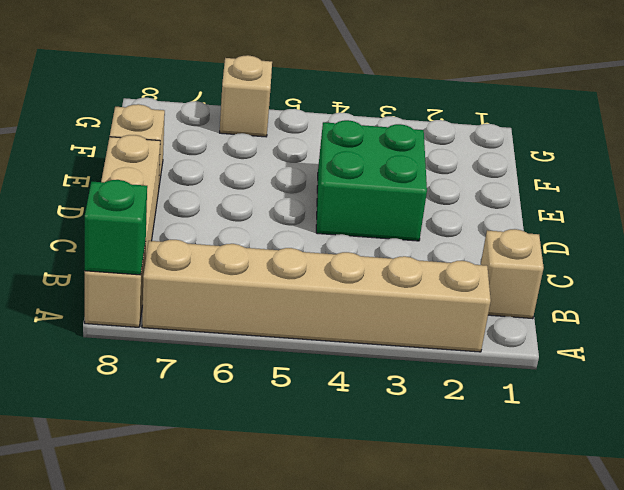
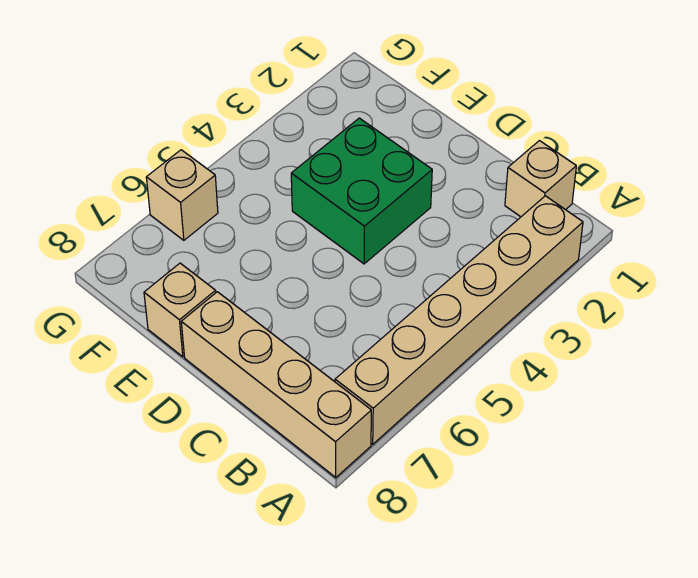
green 1x1 brick [85,180,147,275] -> none

